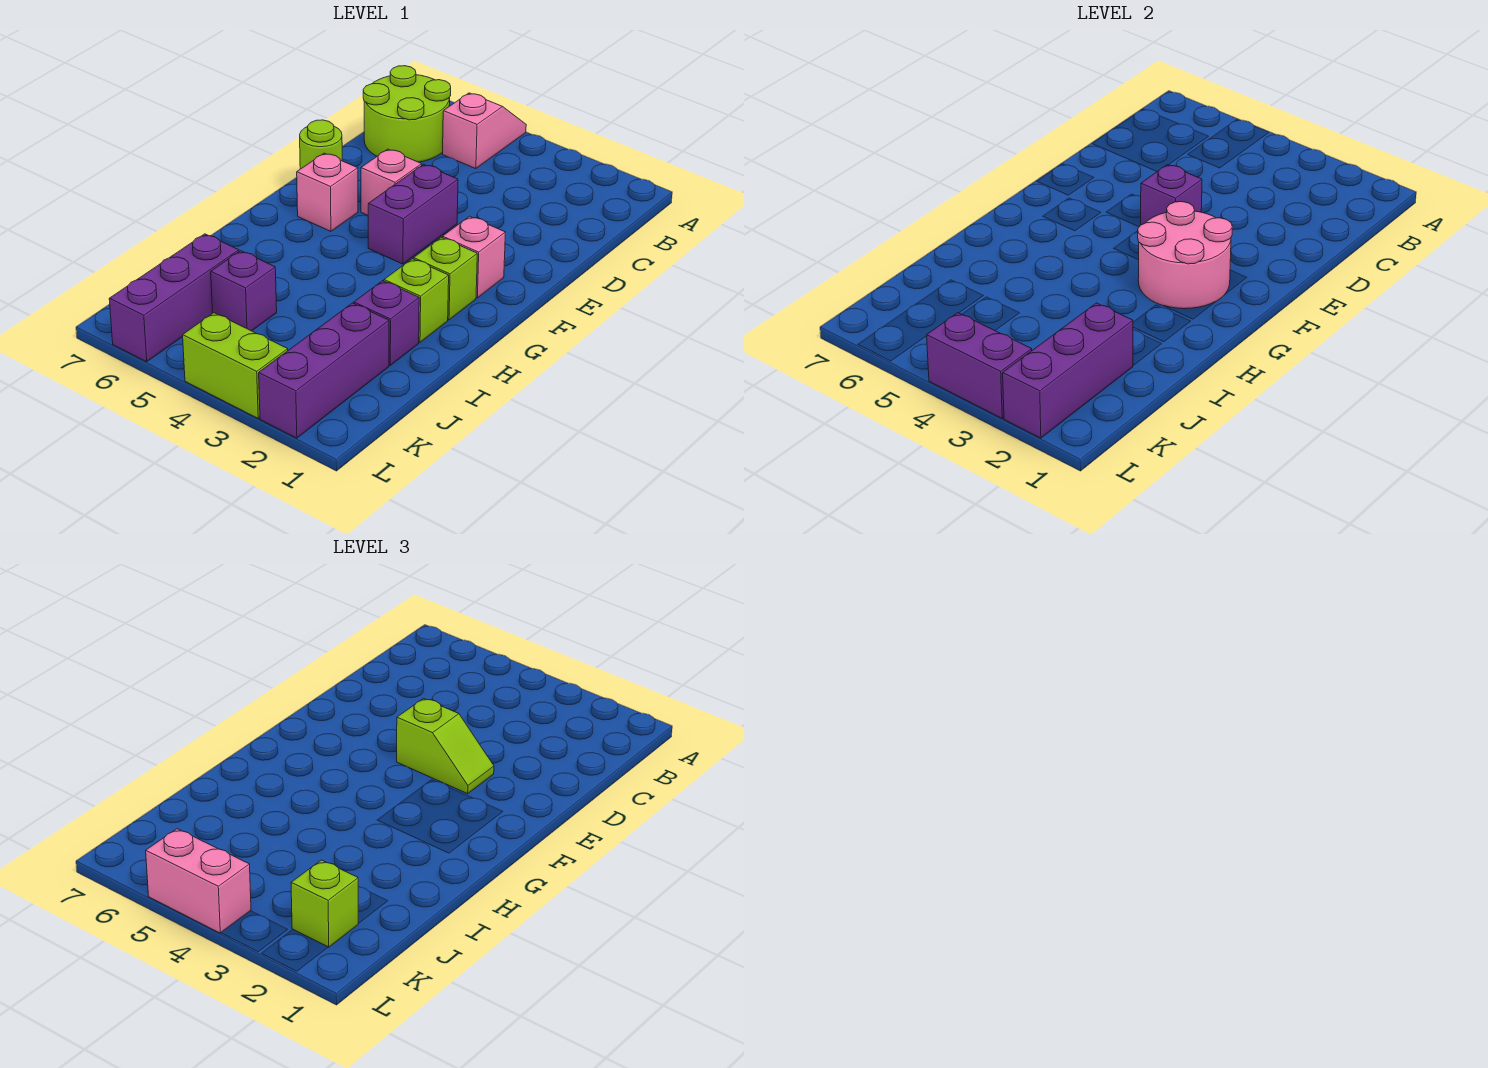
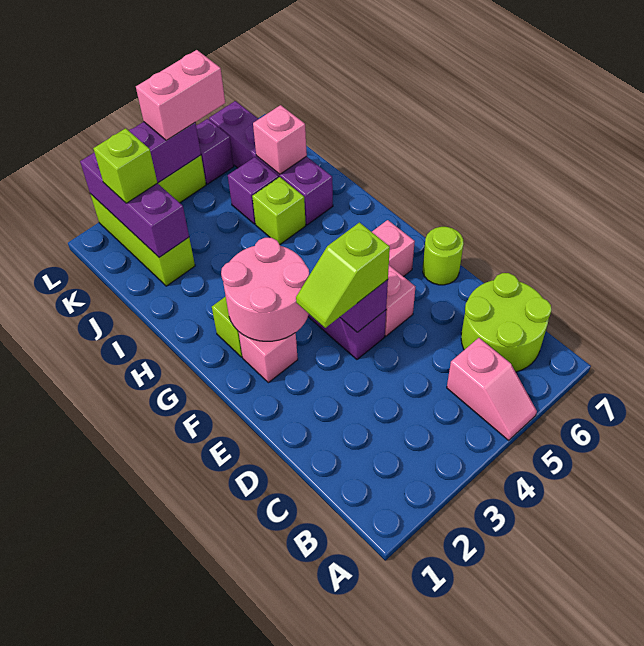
lime 1x1 brick [384,259,449,342] -> lime 1x1 brick moved to [252,177,306,244]
purple 1x1 brick [354,281,419,365] -> purple 1x1 brick moved to [196,119,234,184]
purple 1x3 brick [259,303,389,438] -> lime 1x3 brick [90,194,195,286]
purple 1x3 brick [109,234,239,362] -> purple 1x4 brick [209,101,333,225]
none -> pink 1x1 brick [253,105,307,174]

